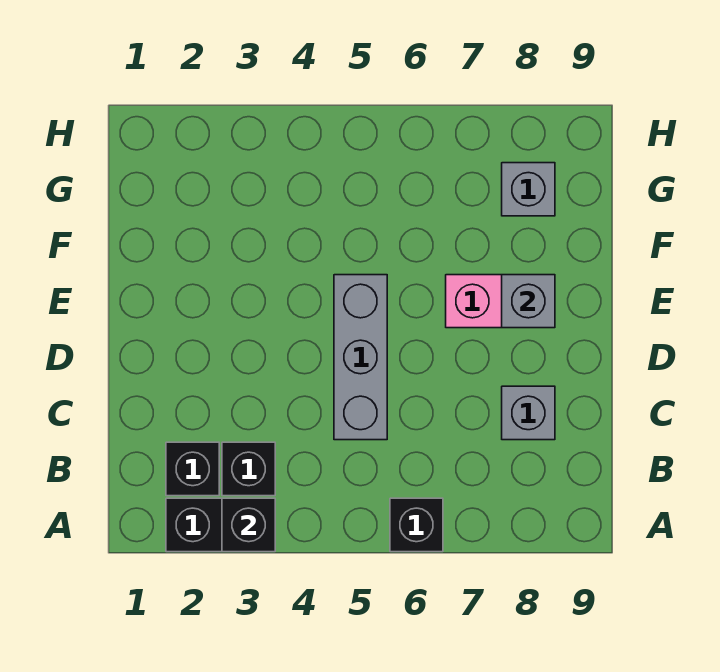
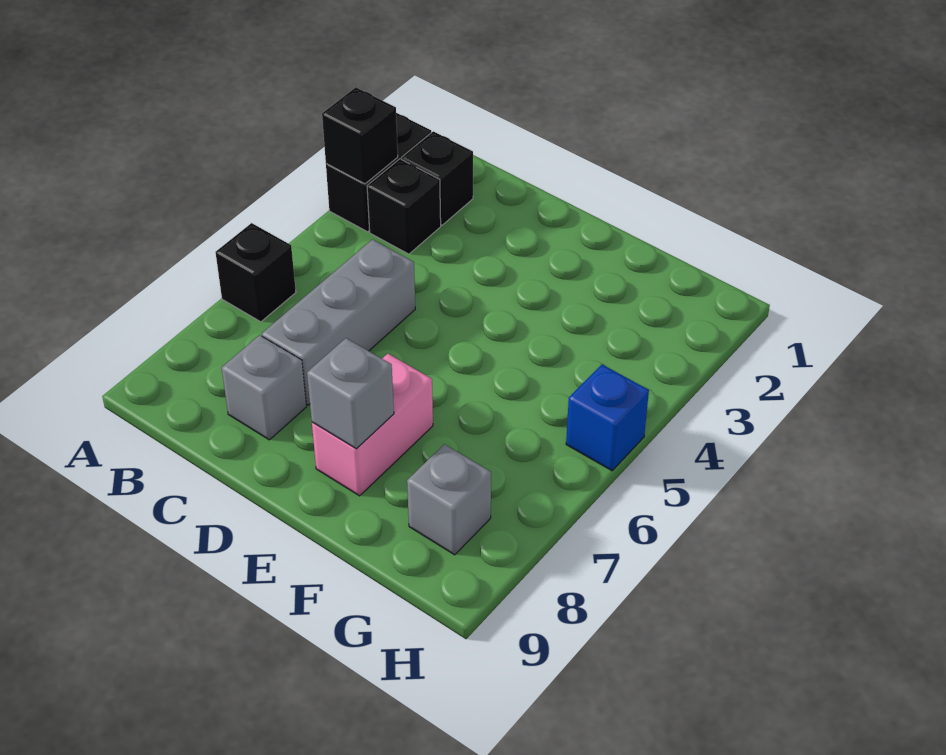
grey 1x3 brick [334,275,387,440] -> grey 1x3 brick turned to [262,240,415,405]
none -> blue 1x1 brick [566,365,649,471]

